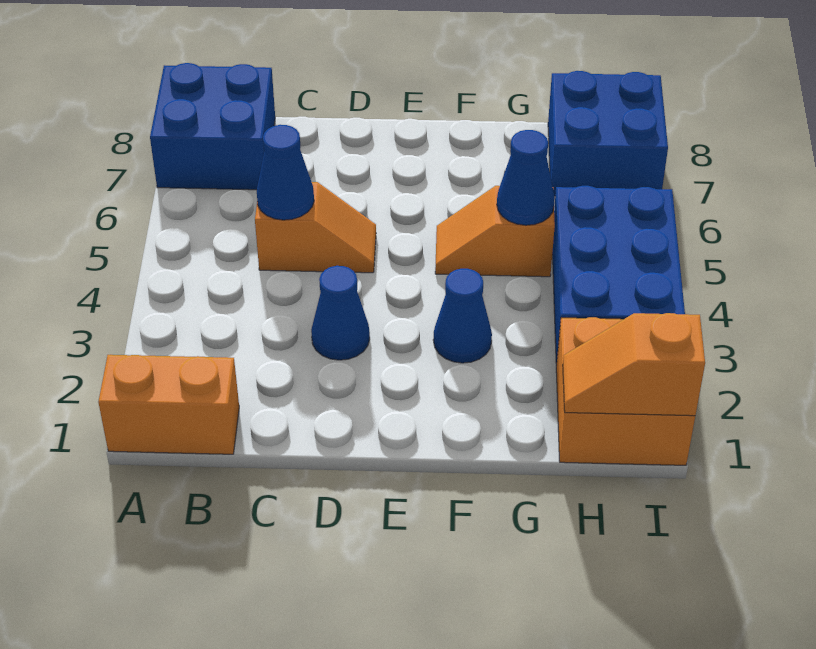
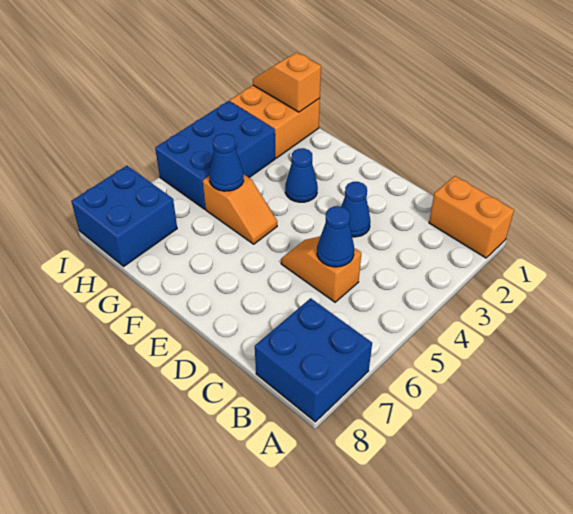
orange 1x2 slope [563,313,705,416] -> orange 1x2 slope turned to [253,53,321,112]

